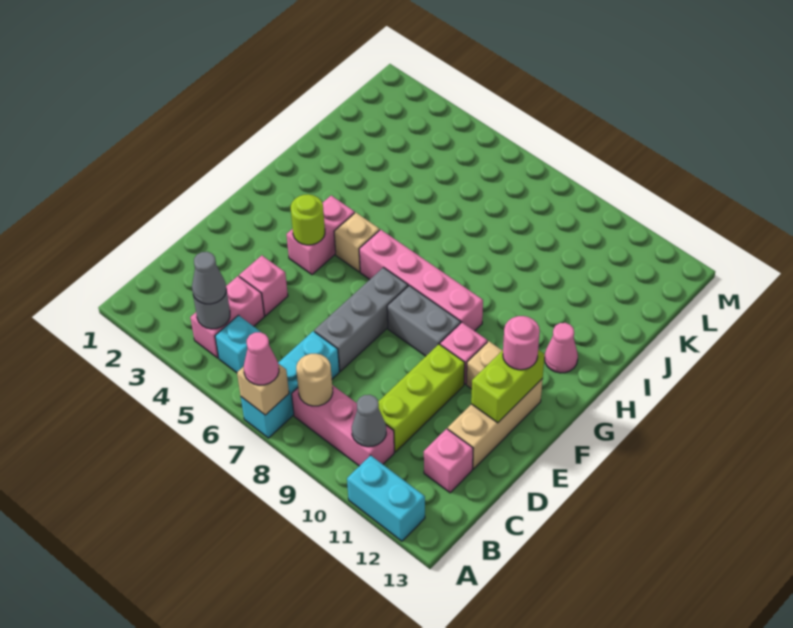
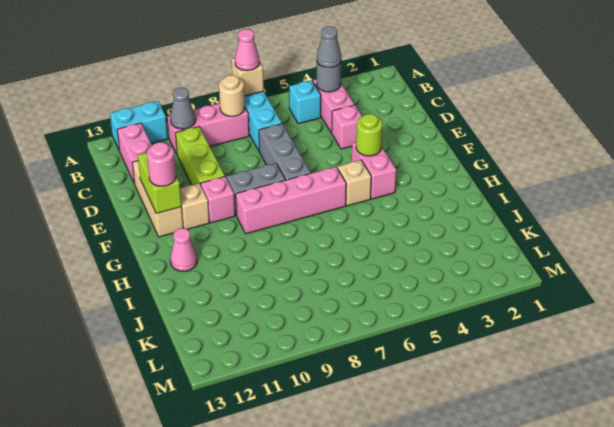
pink 1x1 brick [424,429,473,493] -> pink 1x2 brick [117,123,152,184]

